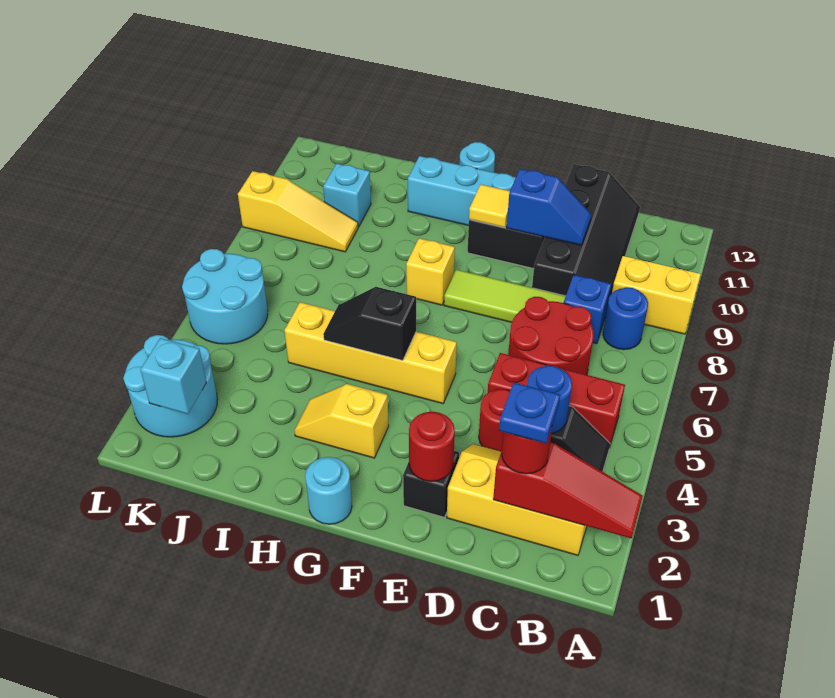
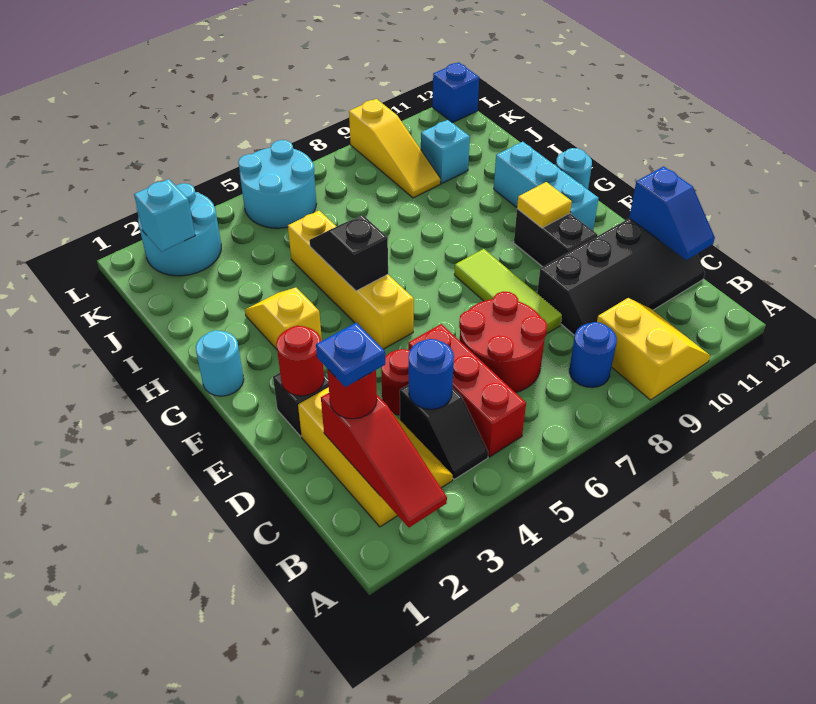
blue 1x1 brick [564,275,611,344] -> blue 1x1 brick moved to [433,62,479,123]
blue 1x2 slope [507,169,591,245] -> blue 1x2 slope moved to [629,166,715,260]
yellow 1x1 brick [406,238,455,305] -> none

